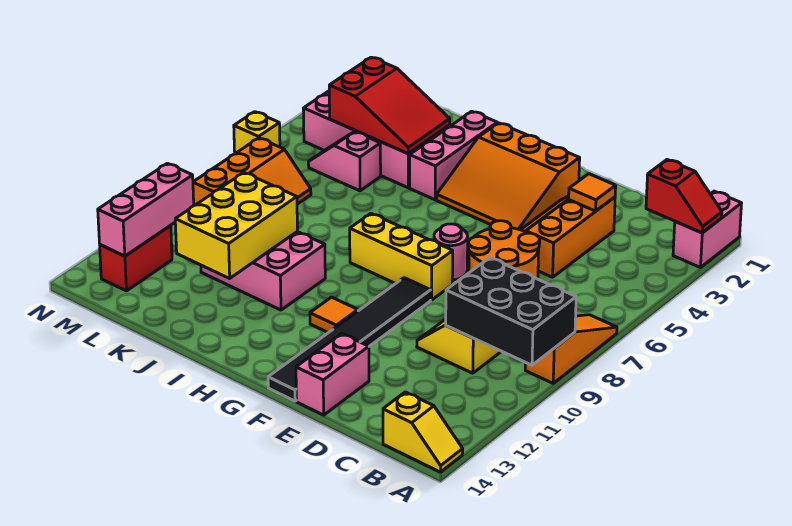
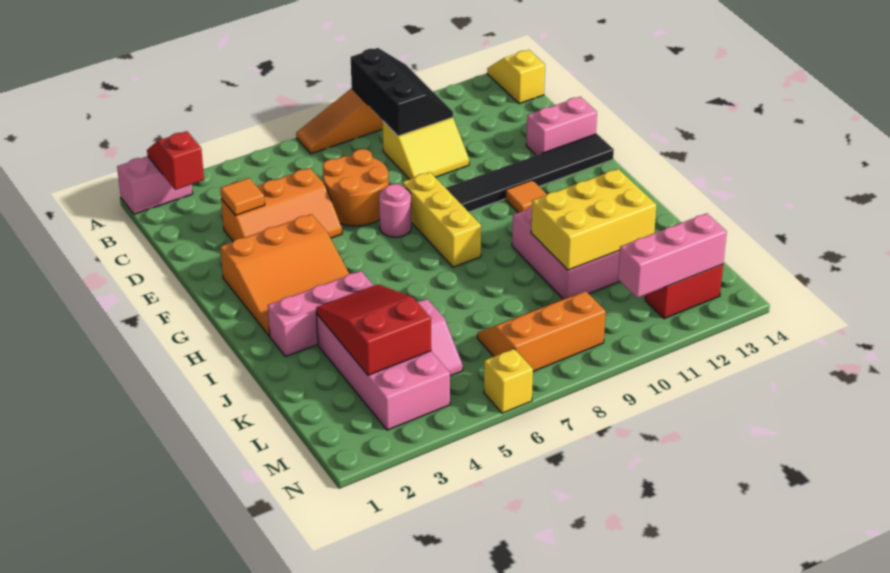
black 2x3 brick [445,258,576,365] -> black 2x3 slope [351,48,453,136]
orange 3x3 slope [437,123,580,230] -> orange 3x3 slope turned to [220,214,349,336]

